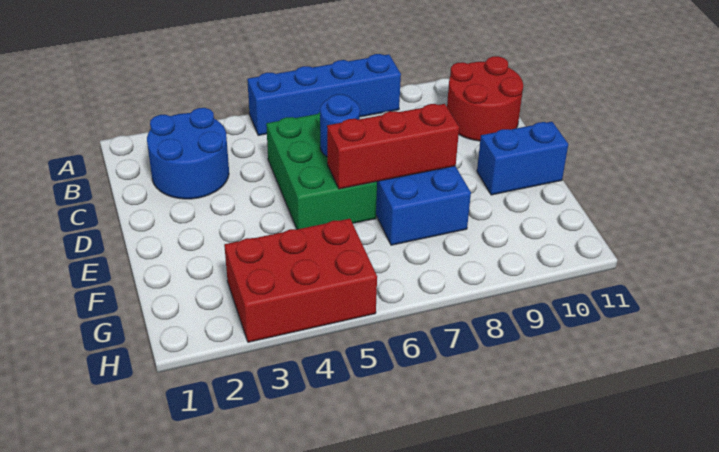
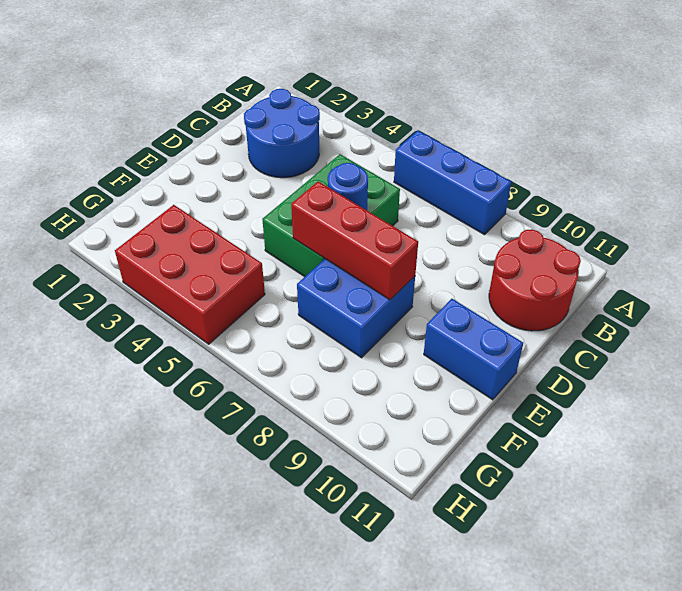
blue 1x4 brick [247,54,401,135] -> blue 1x3 brick [394,131,511,235]

